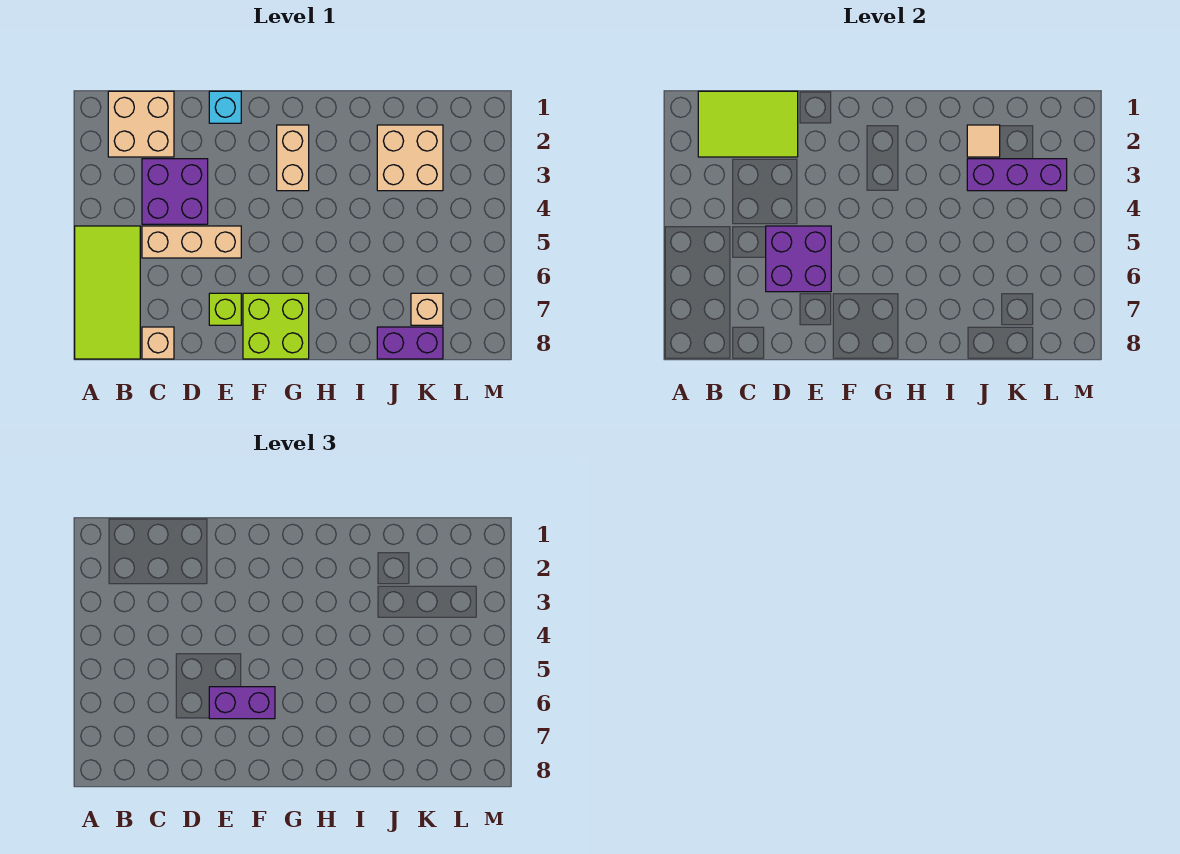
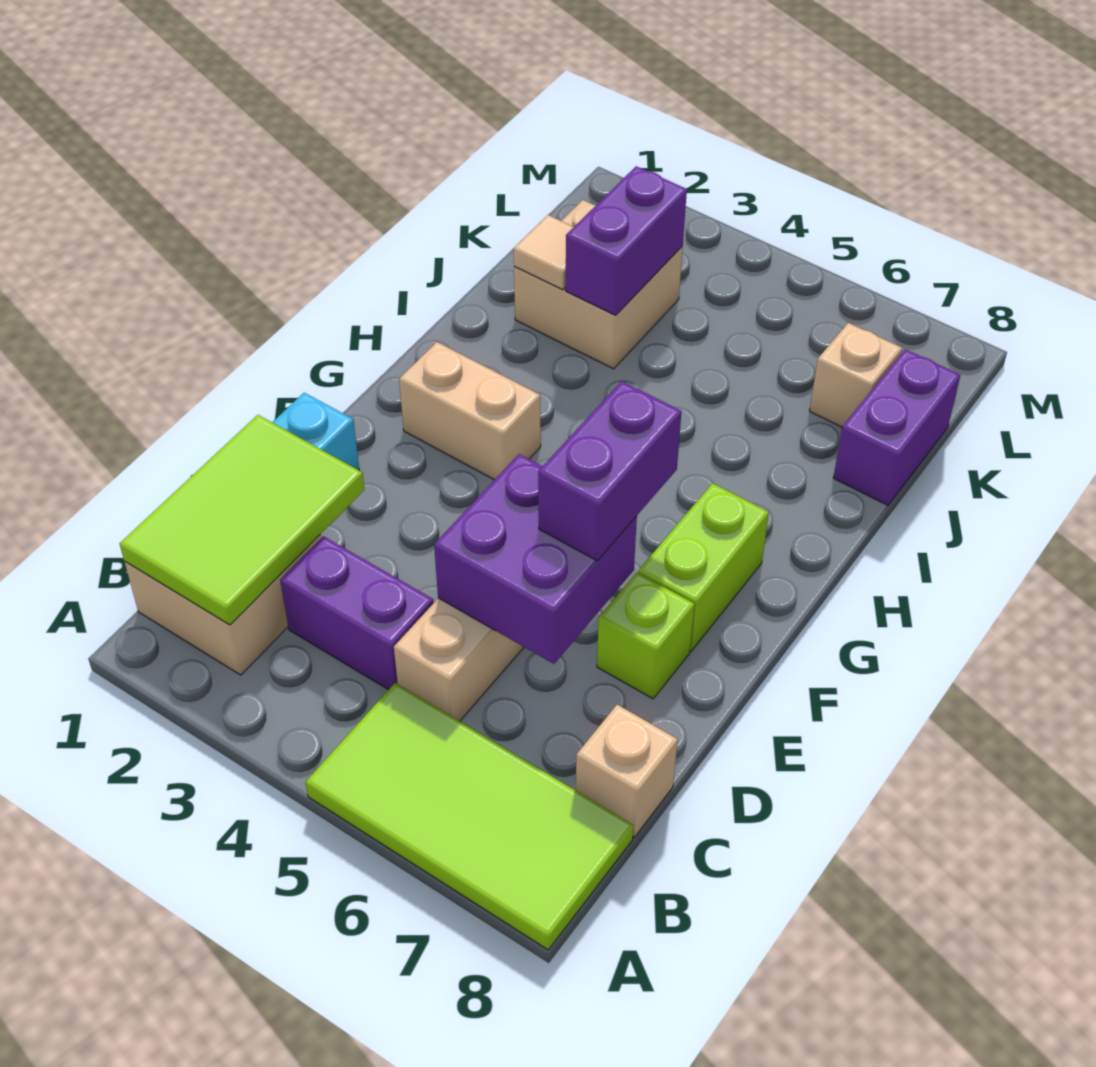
purple 2x2 brick [142,159,208,224] -> purple 1x2 brick [280,536,433,690]
lime 2x2 brick [243,293,309,359] -> lime 1x2 brick [638,483,769,651]
purple 1x3 brick [967,159,1067,191] -> purple 1x2 brick [566,166,687,315]

